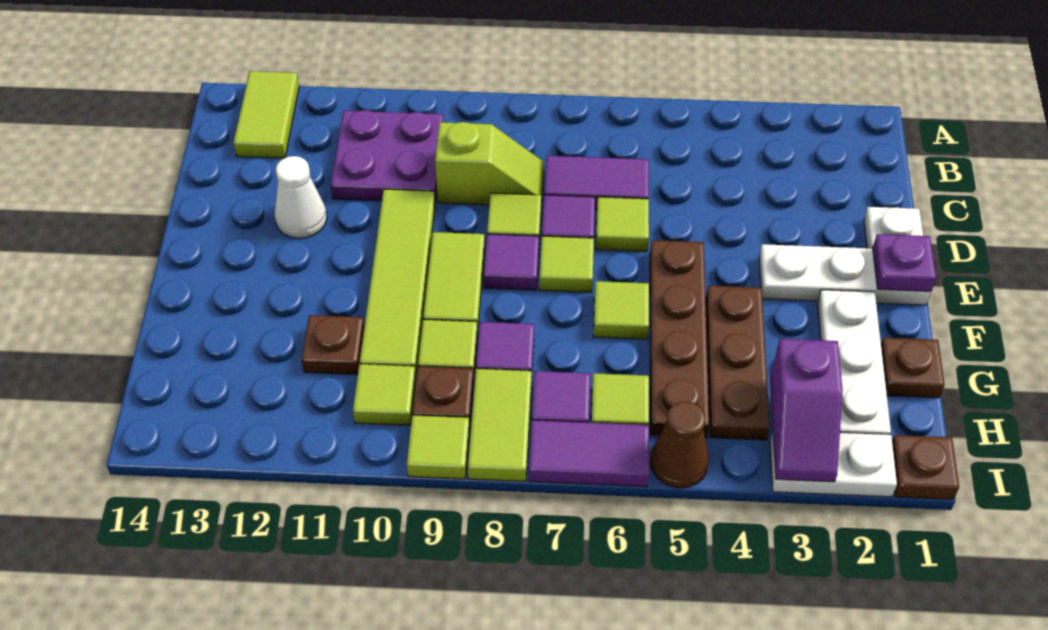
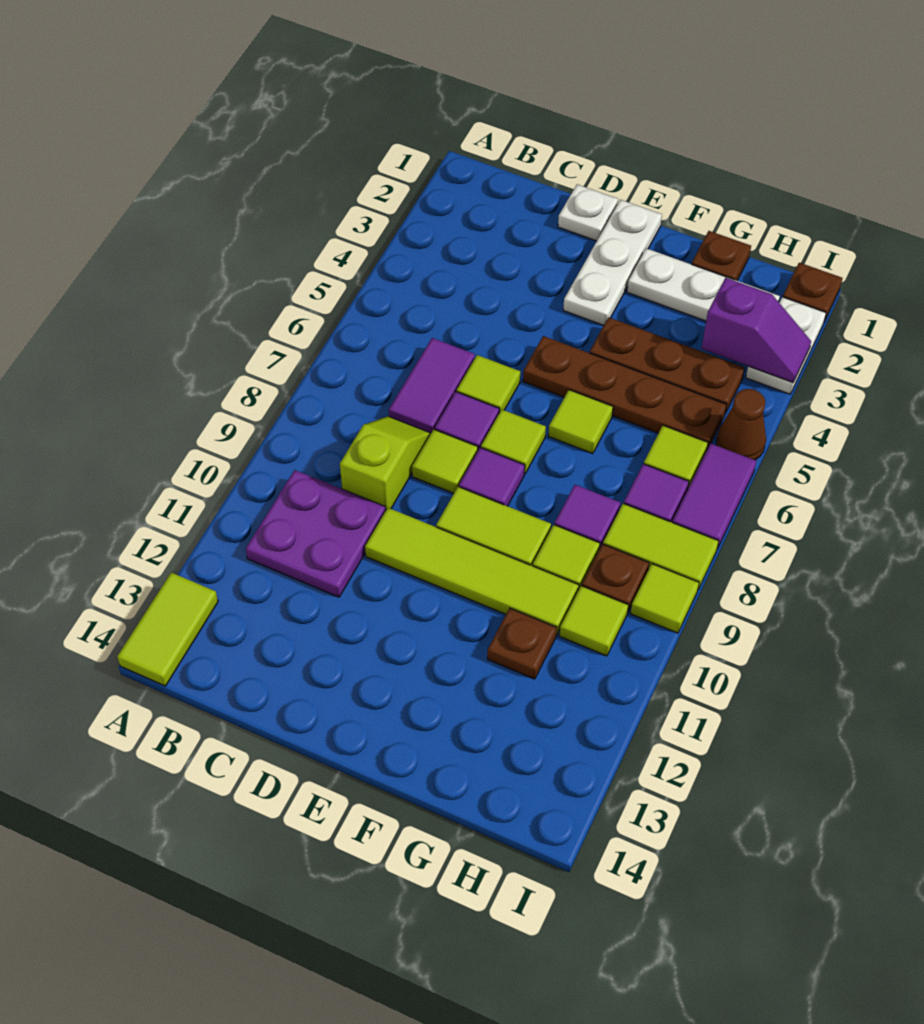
lime 1x2 tile [233,71,299,158] -> lime 1x2 tile turned to [117,572,218,686]
white 1x1 cone [275,156,327,238] -> none
purple 1x1 plate [873,234,936,291] -> none

